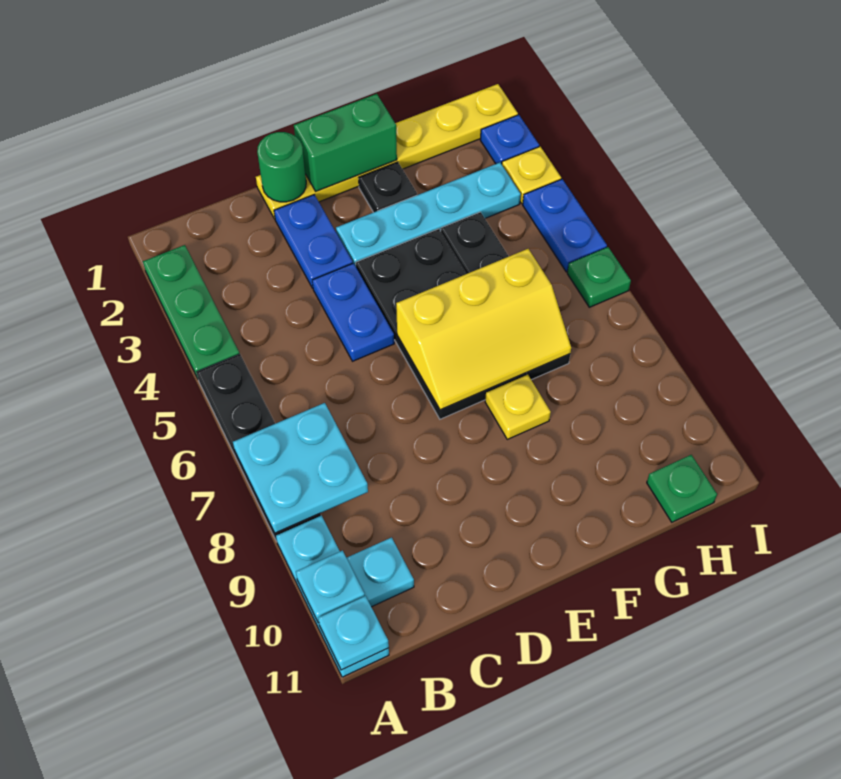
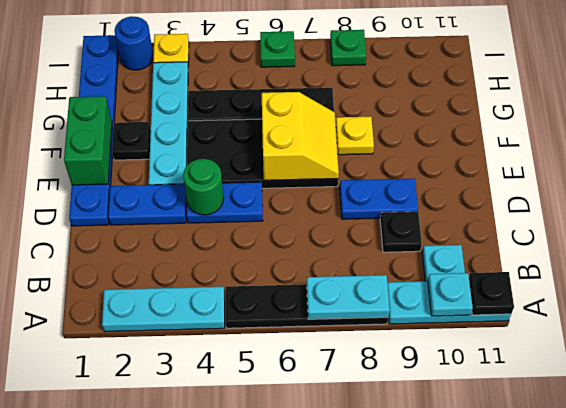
green 1x3 plate [143,245,239,378] -> cyan 1x3 plate [102,287,225,332]
cyan 2x2 plate [233,403,368,533] -> cyan 1x2 plate [307,275,390,319]
cyan 1x1 plate [318,596,389,670] -> black 1x1 plate [469,272,514,315]
none -> black 1x1 plate [380,212,422,252]
yellow 1x6 plate [256,84,518,219] -> blue 1x6 plate [69,35,118,226]
green 1x1 round brick [257,132,306,202] -> green 1x1 round brick moved to [183,159,224,215]
yellow 2x3 slope [396,249,571,410] -> yellow 2x2 slope [262,92,339,180]
green 1x1 plate [647,455,717,522] -> green 1x1 plate moved to [330,30,366,66]
blue 1x1 plate [480,115,539,164] -> blue 1x1 round brick [114,16,153,70]
blue 1x2 plate [523,179,607,272] -> blue 1x2 plate moved to [340,178,418,219]

